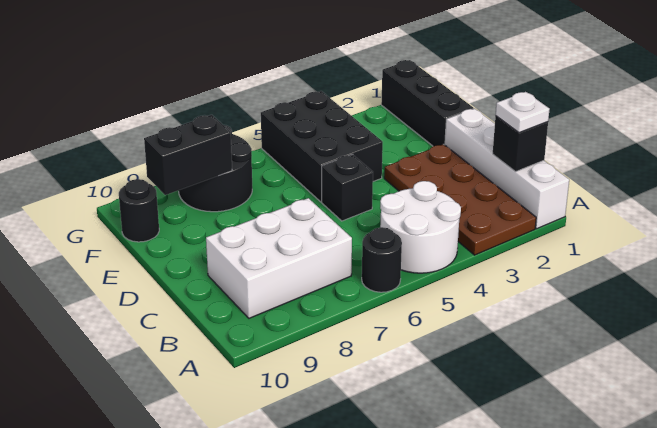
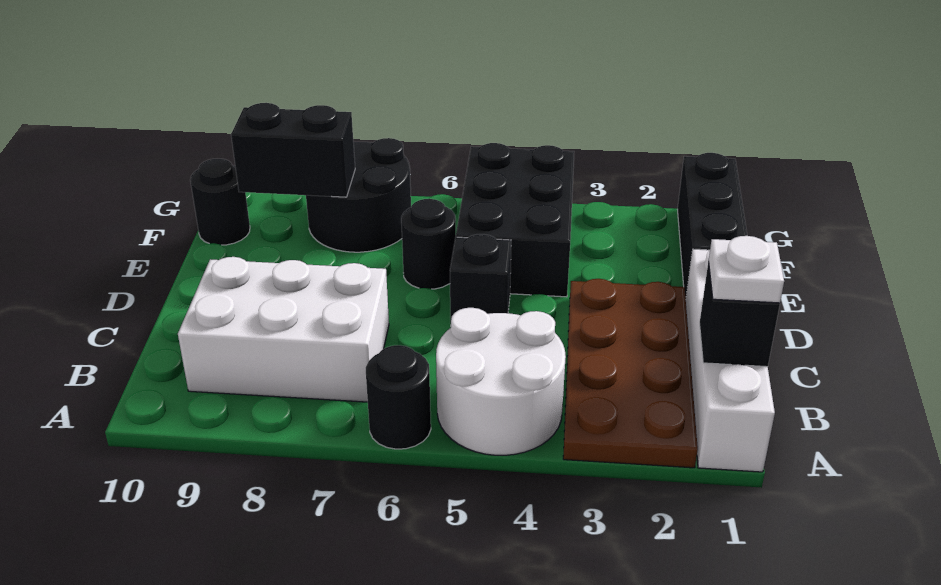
none -> black 1x1 round brick [401,199,456,289]

